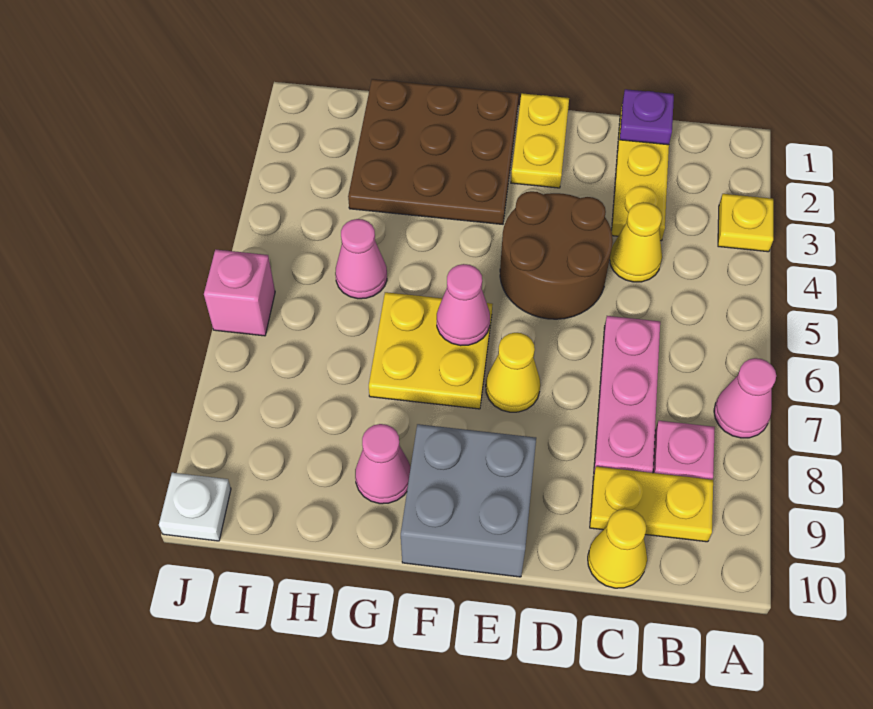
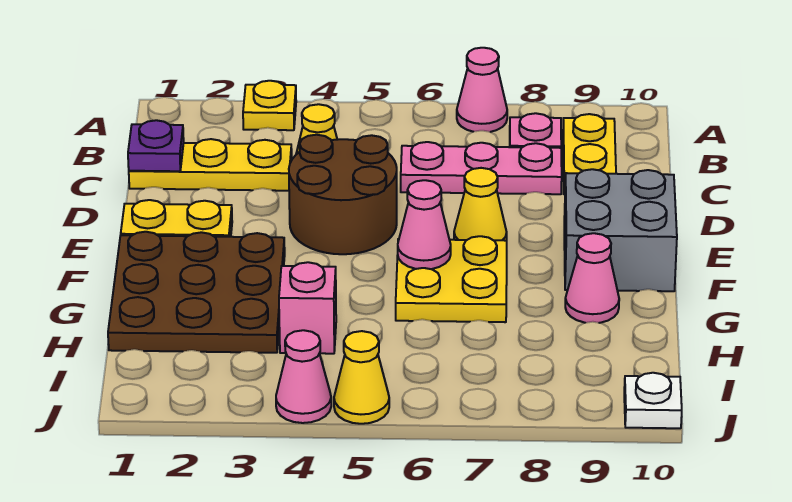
yellow 1x1 cone [588,509,647,588] -> yellow 1x1 cone moved to [334,331,389,424]
pink 1x1 cone [335,219,387,299] -> pink 1x1 cone moved to [276,330,331,423]
pink 1x1 brick [204,249,275,336] -> pink 1x1 brick moved to [279,262,336,354]

